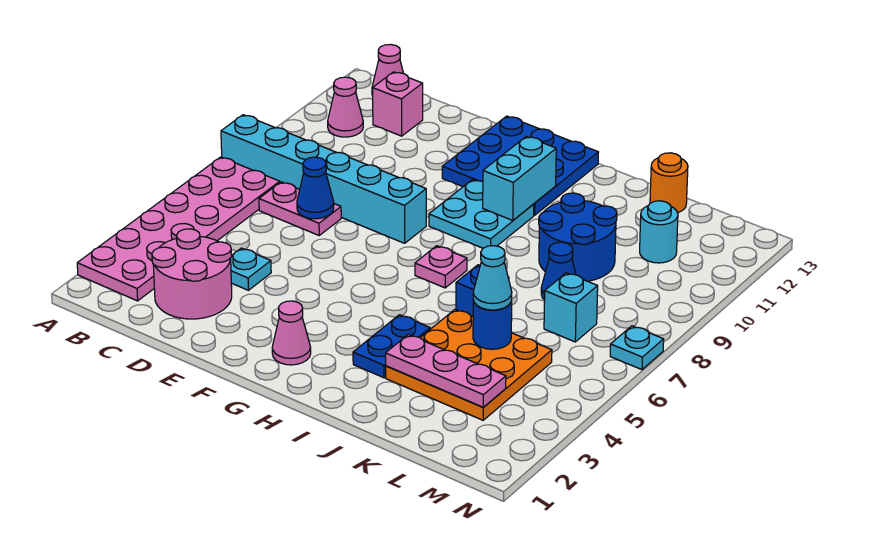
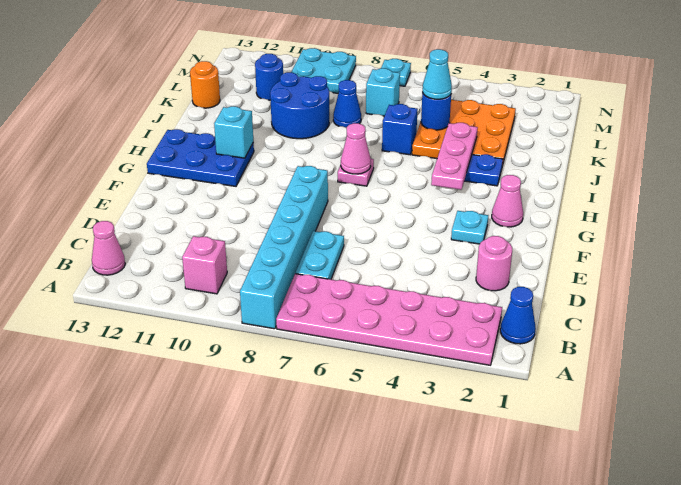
pink 1x1 cone [328,77,363,137] -> pink 1x1 cone moved to [341,123,371,174]
pink 2x2 round brick [152,229,232,319] -> pink 1x1 round brick [476,236,512,291]
pink 1x2 plate [259,182,341,235] -> cyan 1x2 plate [296,231,344,279]
pink 1x1 brick [373,72,423,136] -> pink 1x1 brick moved to [182,236,227,294]
cyan 1x1 plate [231,248,271,290] -> cyan 1x1 plate moved to [451,211,488,244]
blue 1x1 cone [297,157,334,219] -> blue 1x1 cone moved to [500,287,536,344]
blue 3x3 plate [442,116,598,215] -> blue 2x3 plate [147,129,254,186]
cyan 2x2 plate [429,180,534,248] -> cyan 2x2 plate moved to [292,48,356,93]
cyan 1x2 brick [483,137,556,220] -> cyan 1x1 brick [214,106,253,158]
pink 1x3 plate [386,335,506,407] -> pink 1x3 plate moved to [431,123,478,190]
cyan 1x1 round brick [640,201,678,263] -> blue 1x1 round brick [255,53,283,100]

